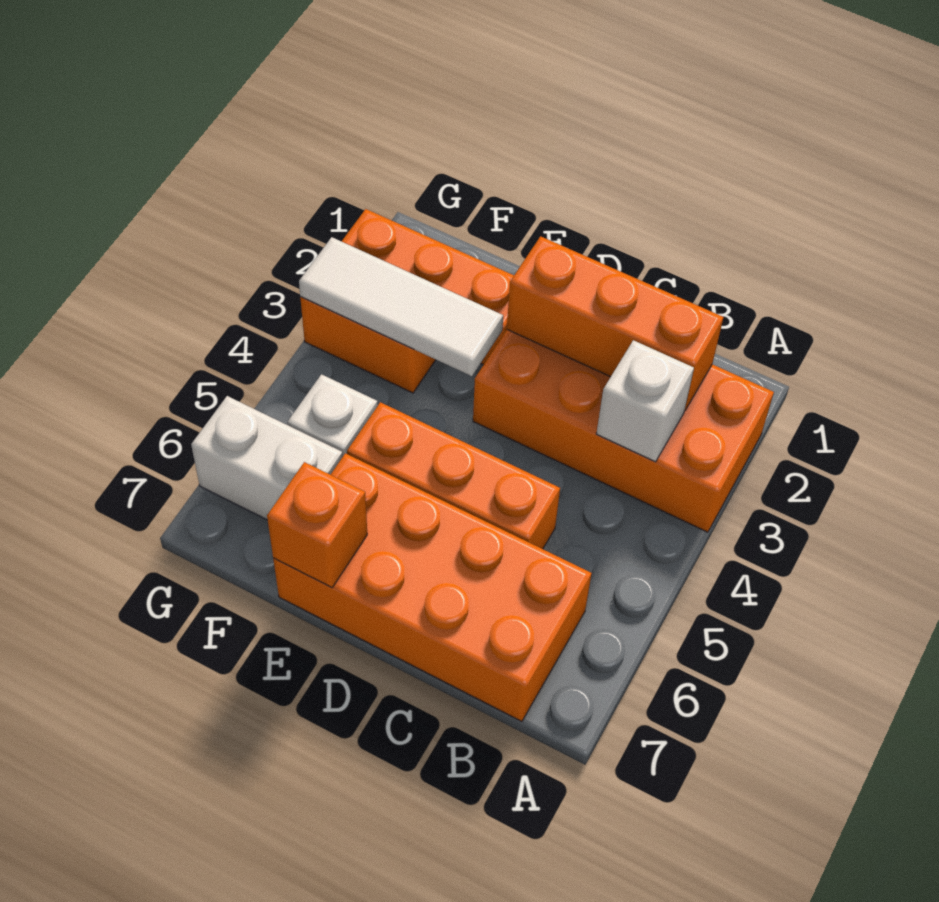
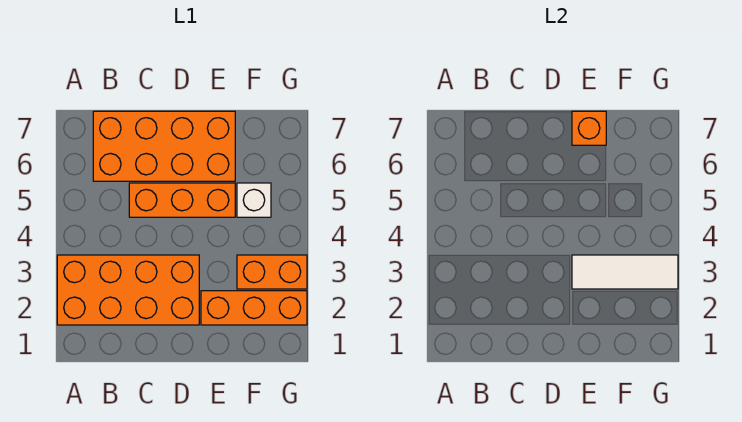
orange 1x3 brick [507,236,723,410] -> none
white 1x1 brick [596,340,694,462] -> none
white 1x2 brick [191,396,343,520] -> none

